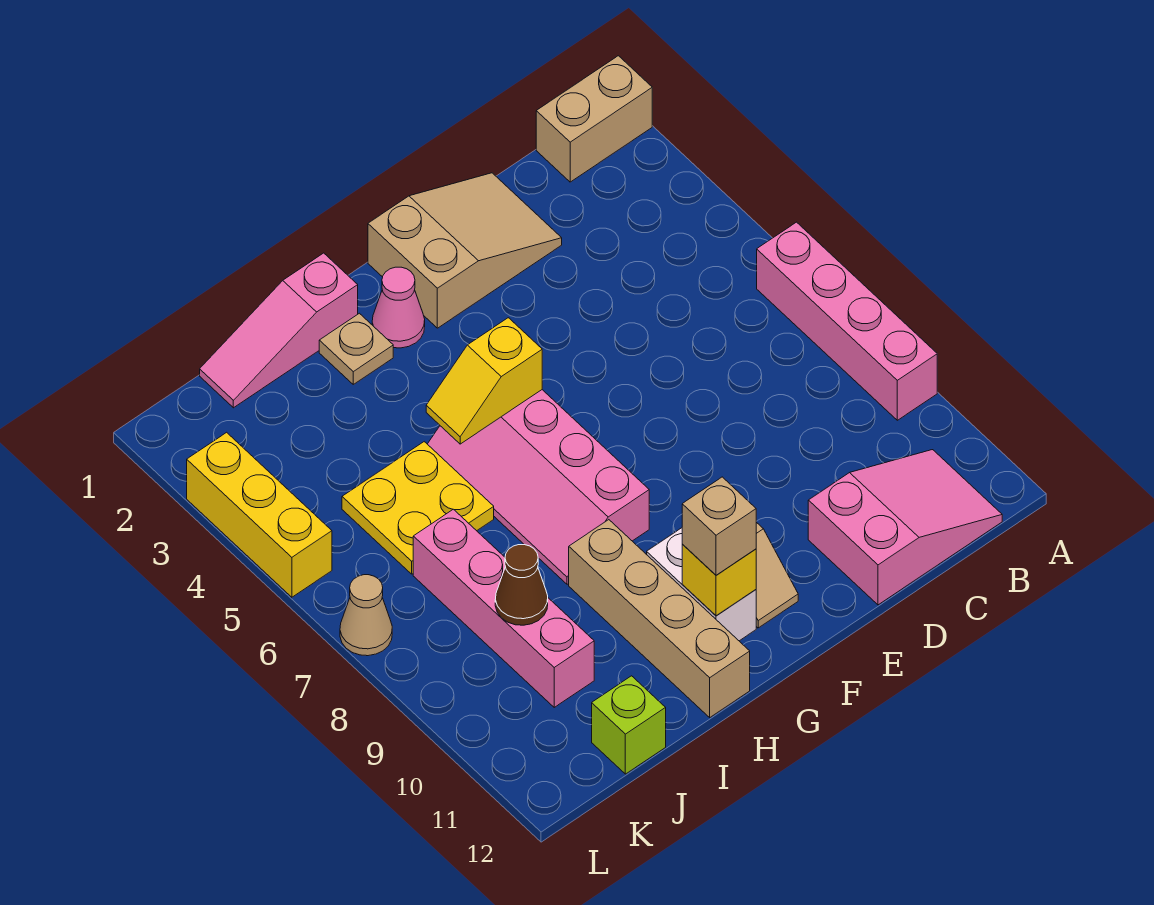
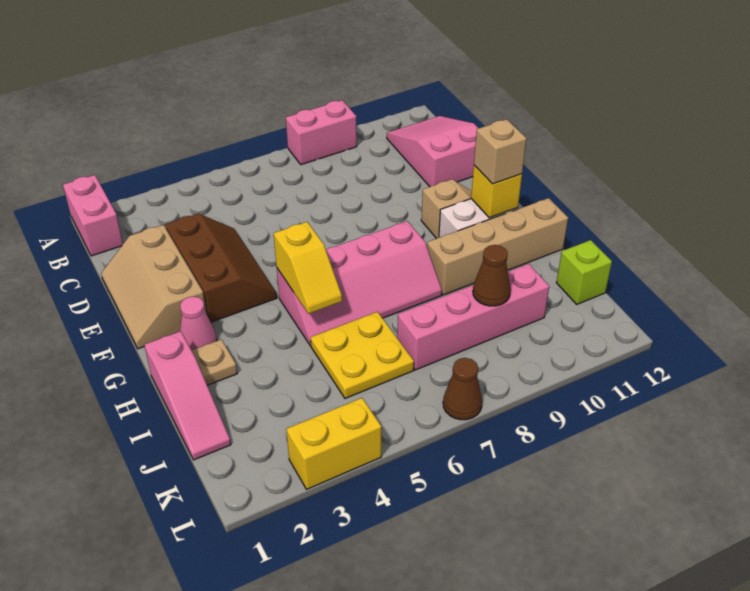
tan 1x2 brick [536,56,652,182] -> pink 1x2 brick [63,175,123,256]
pink 1x4 brick [757,222,937,420] -> pink 1x2 brick [286,100,357,165]
tan 2x3 slope [368,173,562,328] -> tan 2x3 slope turned to [101,225,207,349]
none -> brown 2x3 slope [165,213,277,322]
yellow 1x3 brick [187,432,332,597] -> yellow 1x2 brick [286,398,381,489]
tan 1x1 cone [340,575,392,656] -> brown 1x1 cone [443,358,482,420]

